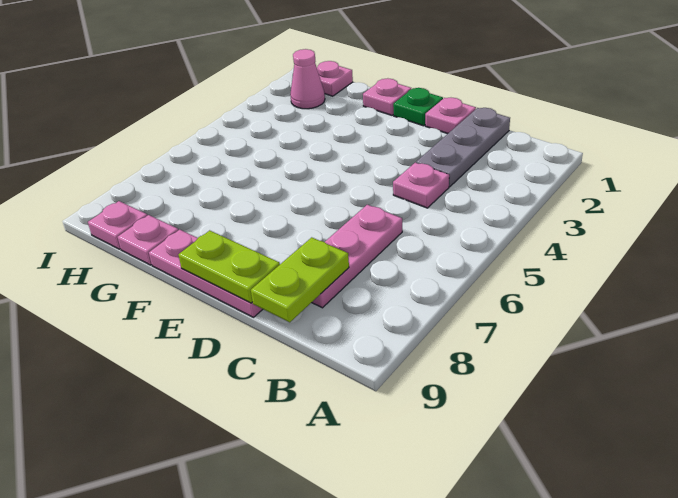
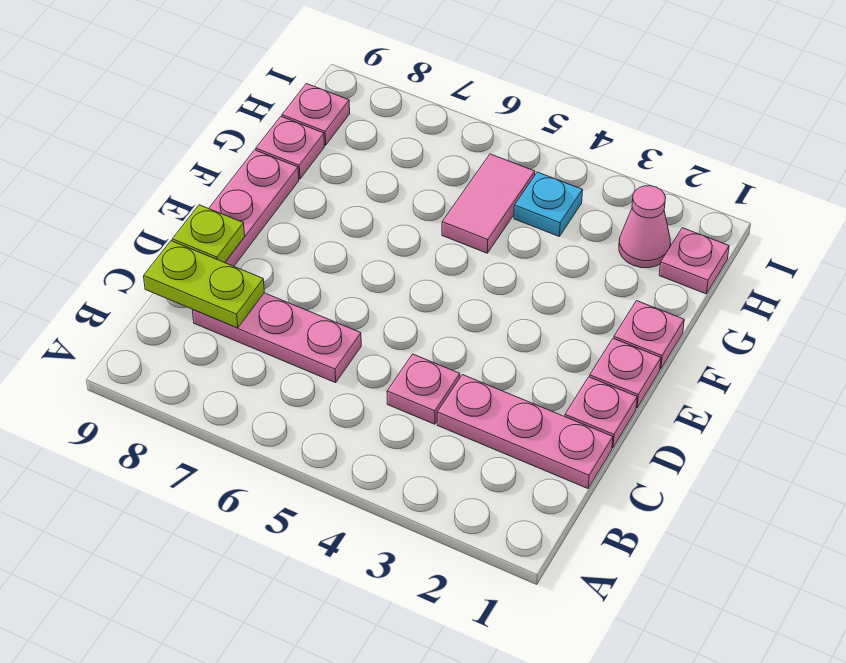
grey 1x3 plate [416,108,510,187] -> pink 1x3 plate [437,375,613,489]
lime 1x2 plate [179,230,280,303] -> lime 1x1 plate [172,205,245,263]
green 1x1 plate [393,88,443,126] -> pink 1x1 plate [590,338,661,408]
none -> pink 1x2 tile [442,154,535,253]
none -> cyan 1x1 plate [514,172,583,237]

